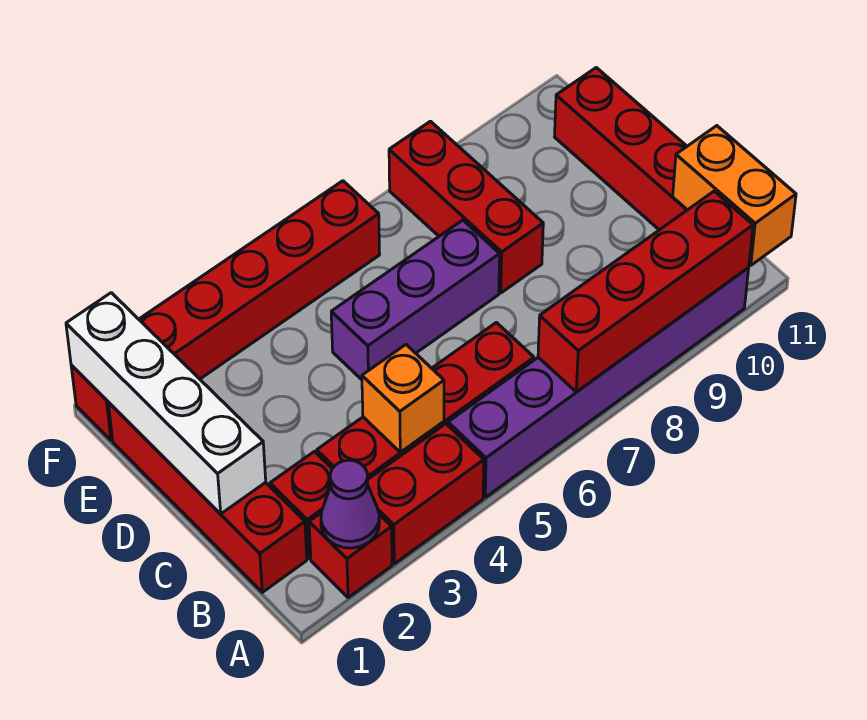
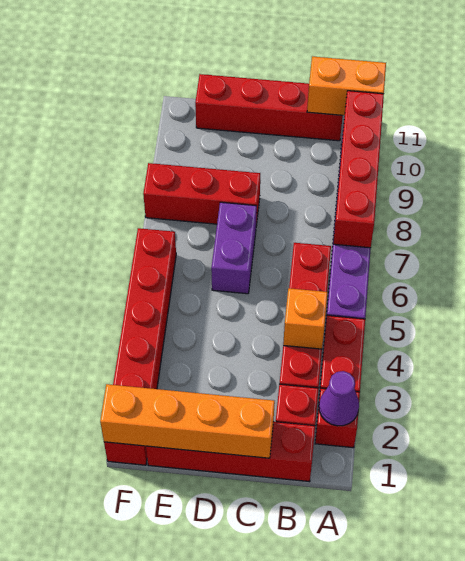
white 1x4 brick [66,293,266,514] -> orange 1x4 brick [100,384,275,458]
purple 1x3 brick [331,220,500,380] -> purple 1x2 brick [211,202,257,294]

